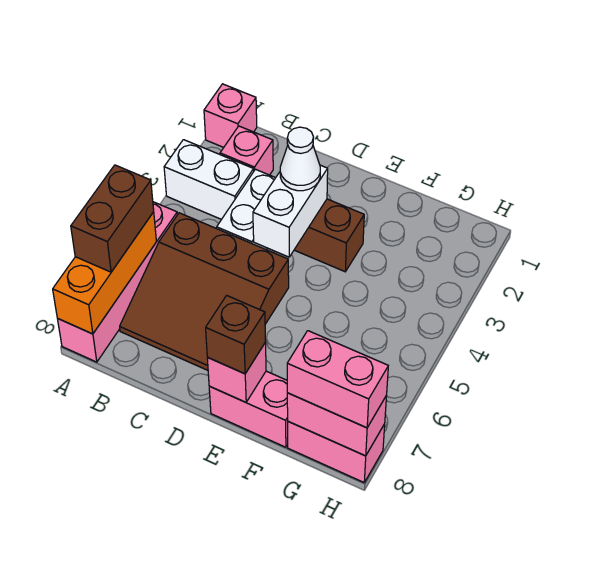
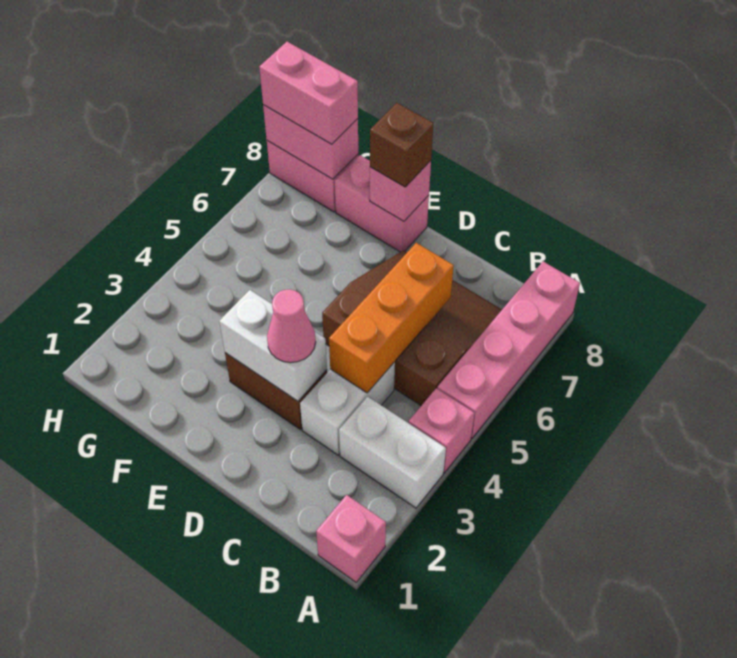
orange 1x3 brick [53,212,156,334] -> orange 1x3 brick moved to [329,243,454,393]
brown 1x2 brick [71,165,154,272] -> none
pink 1x1 brick [220,126,273,175] -> pink 1x1 brick moved to [409,388,475,473]
white 1x2 brick [253,165,328,257] -> white 1x2 brick turned to [219,290,327,401]
white 1x1 cone [280,127,320,191] -> pink 1x1 cone [267,289,316,363]

